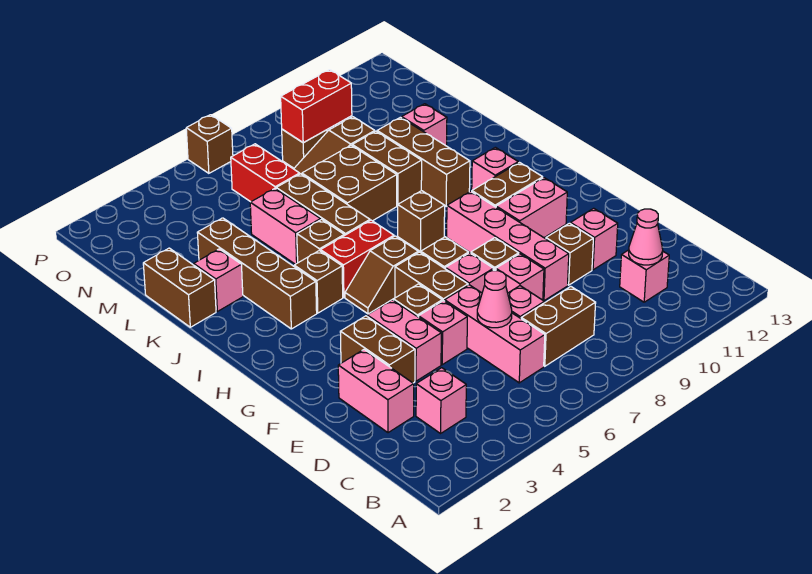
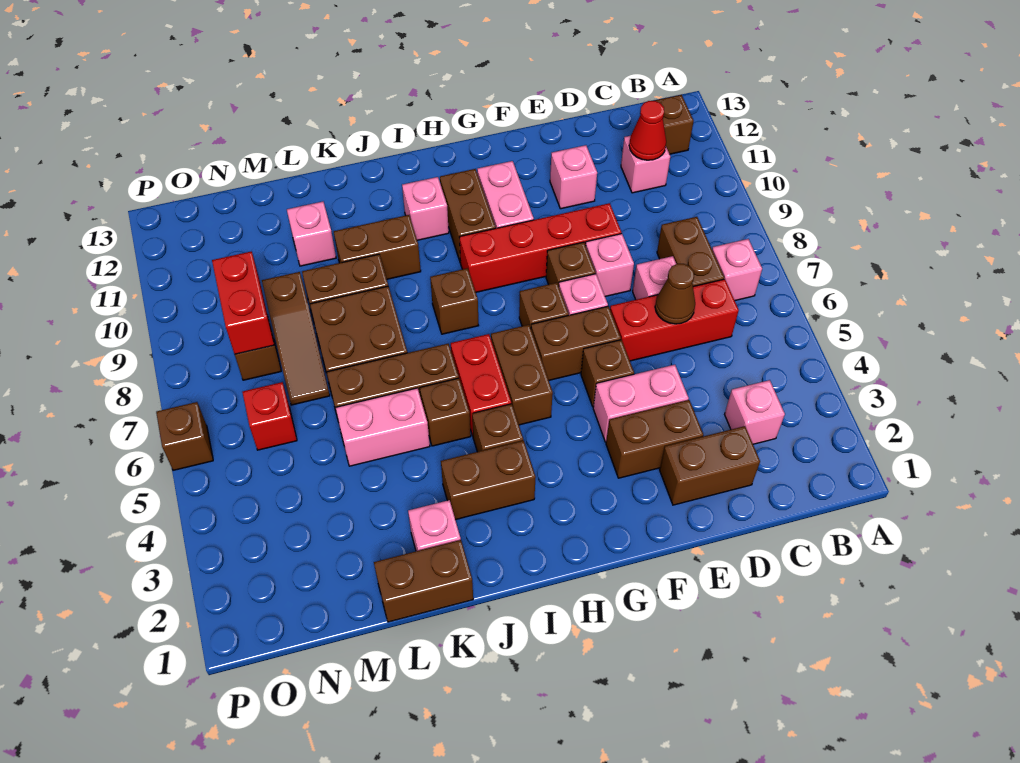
pink 1x3 brick [445,285,545,383] -> red 1x3 brick [610,279,739,361]
pink 1x1 cone [629,209,663,265] -> red 1x1 cone [629,101,666,160]
pink 1x2 brick [338,349,414,433] -> brown 1x2 brick [660,426,760,505]
pink 1x1 cone [477,271,512,328] -> brown 1x1 cone [655,264,695,324]
pink 1x1 brick [419,301,467,365] -> pink 1x1 brick moved to [712,239,762,300]
pink 1x4 brick [447,191,569,301] -> red 1x4 brick [459,203,621,292]
brown 1x1 brick [546,223,593,285] -> brown 1x1 brick moved to [654,95,694,154]
brown 1x2 slope [345,236,418,314] -> brown 1x2 brick [491,325,553,425]
brown 1x4 brick [197,218,317,329] -> brown 1x2 brick [441,440,536,520]
brown 1x3 brick [377,117,470,206] -> brown 1x2 brick [334,215,421,279]
red 1x2 brick [231,144,300,202] -> red 1x1 brick [242,382,297,450]

